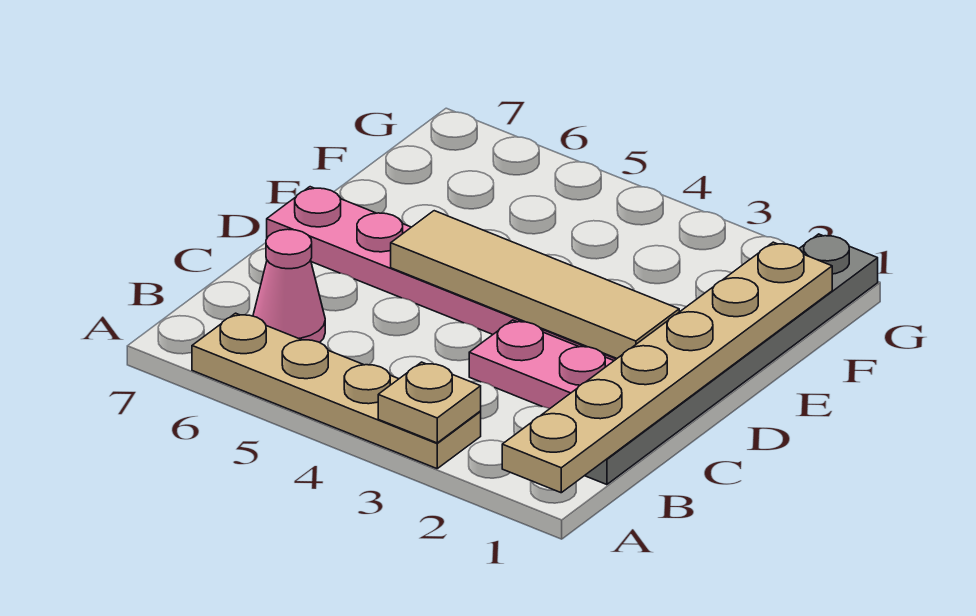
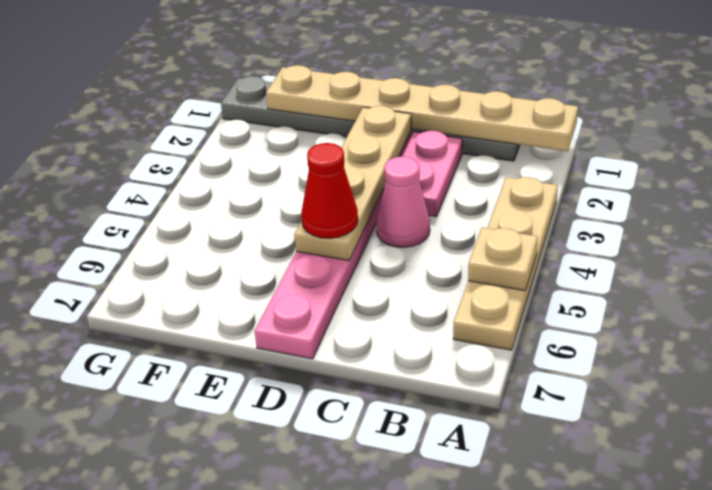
tan 1x1 plate [378,362,481,443] -> tan 1x1 plate moved to [468,227,538,291]
pink 1x1 cone [253,229,325,343] -> pink 1x1 cone moved to [376,157,430,247]
tan 1x4 tile [391,211,679,358] -> tan 1x4 plate [295,106,412,260]
none -> red 1x1 cone [301,143,358,238]

